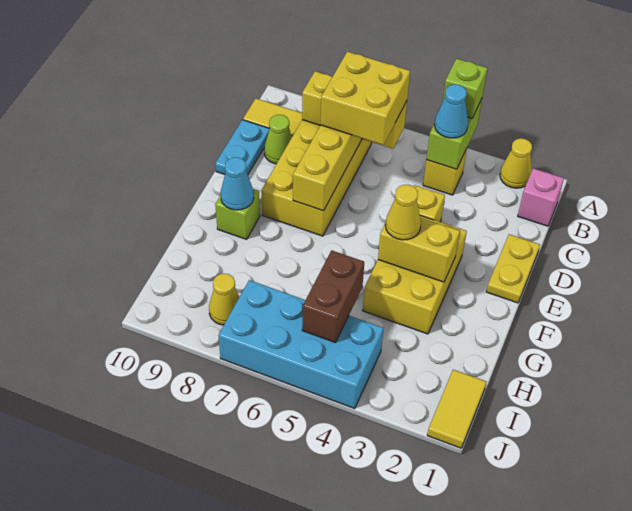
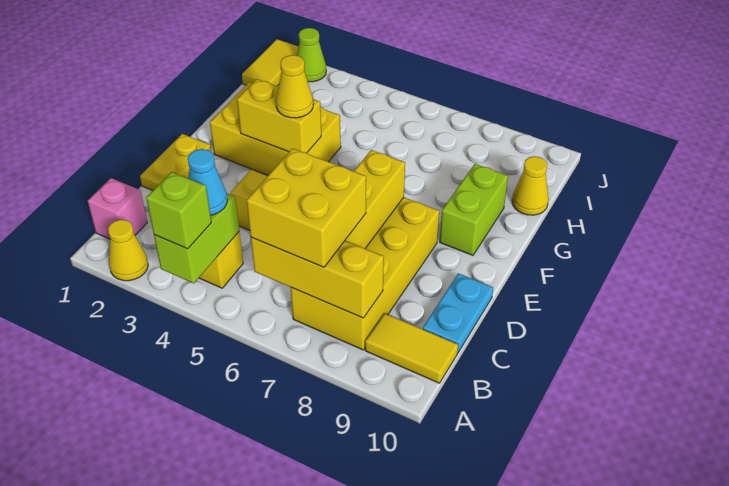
lime 1x1 cone [264,115,292,164] -> lime 1x1 cone moved to [297,28,326,82]
yellow 2x3 brick [363,216,467,334] -> yellow 2x3 brick turned to [210,83,341,175]
lime 1x1 brick [215,189,260,239] -> lime 1x2 brick [440,164,508,255]
cyan 1x1 cone [221,157,254,210] -> none
brown 1x2 brick [302,250,364,342] -> none
cyan 2x4 brick [218,280,383,409] -> none
yellow 1x1 cone [209,273,239,325] -> yellow 1x1 cone moved to [512,156,549,215]

